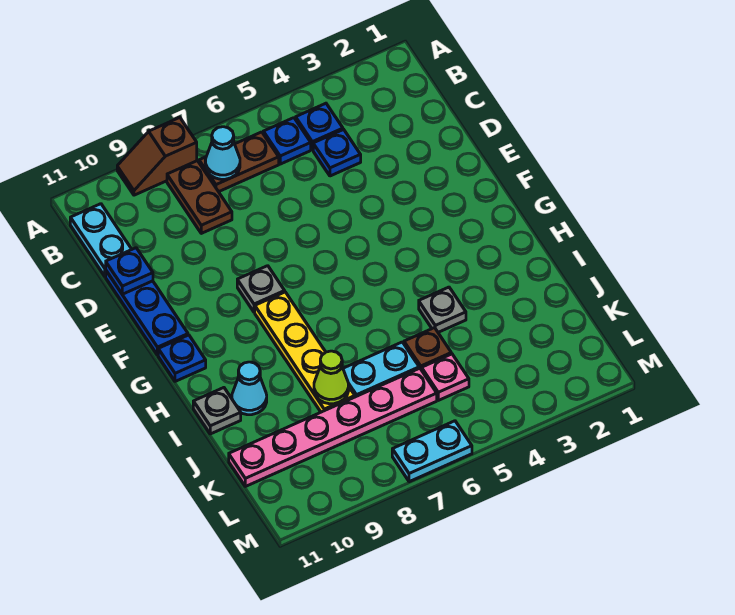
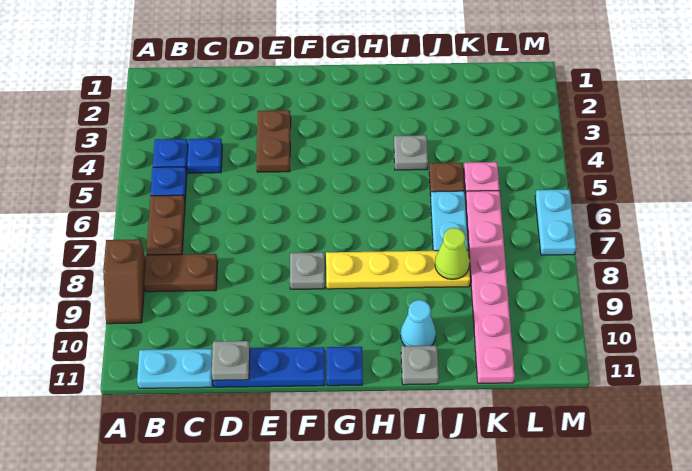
cyan 1x1 cone [205,127,240,179] -> none
blue 1x1 plate [106,248,153,294] -> grey 1x1 plate [212,341,250,380]
none -> brown 1x2 plate [257,110,291,172]

